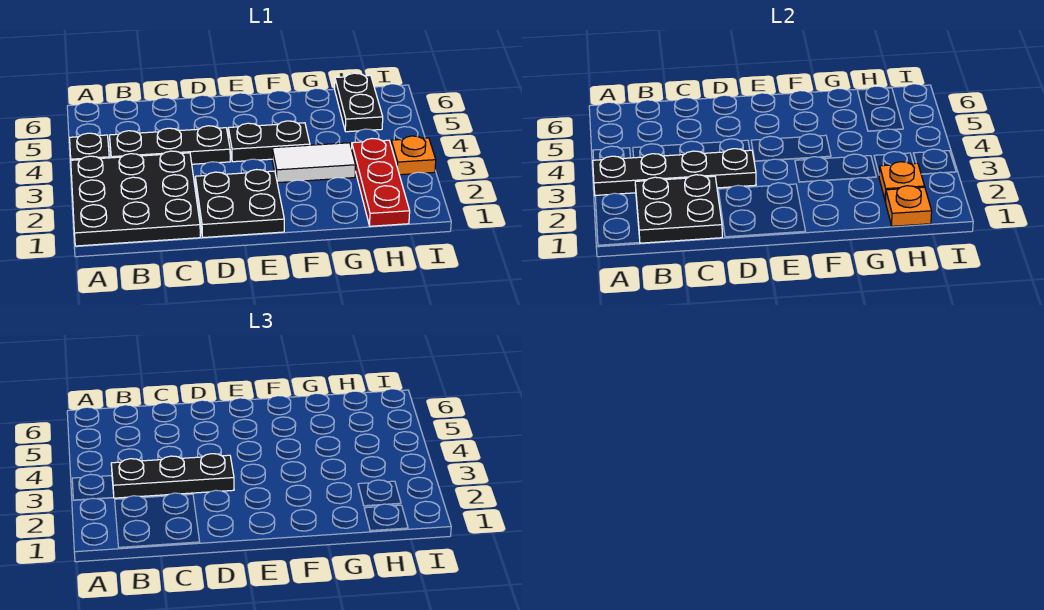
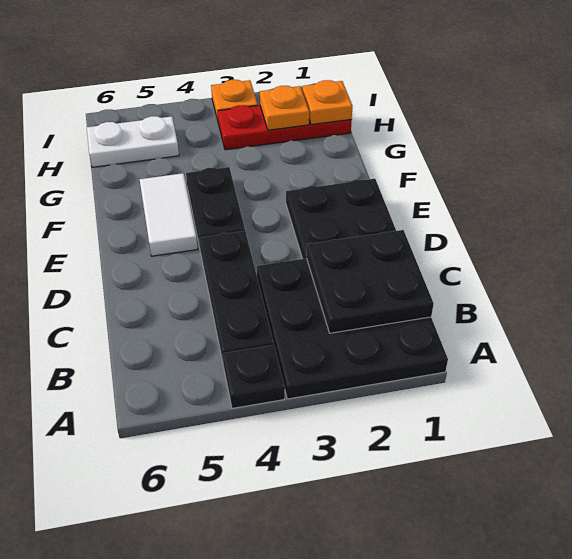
black 1x4 plate [593,149,756,195] -> none
black 1x3 plate [111,454,234,498] -> none
white 1x2 tile [272,143,356,183] -> white 1x2 tile moved to [140,173,198,256]
black 1x2 plate [335,73,383,132] -> white 1x2 plate [87,116,179,167]

